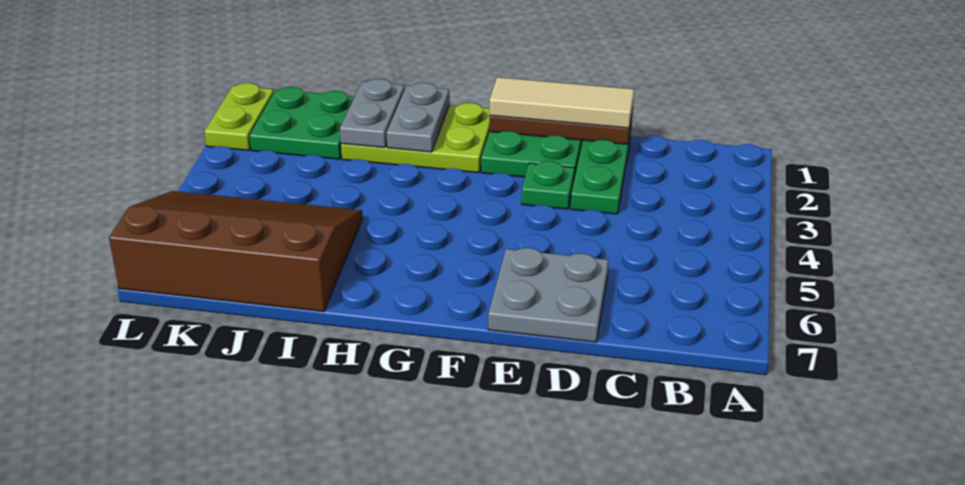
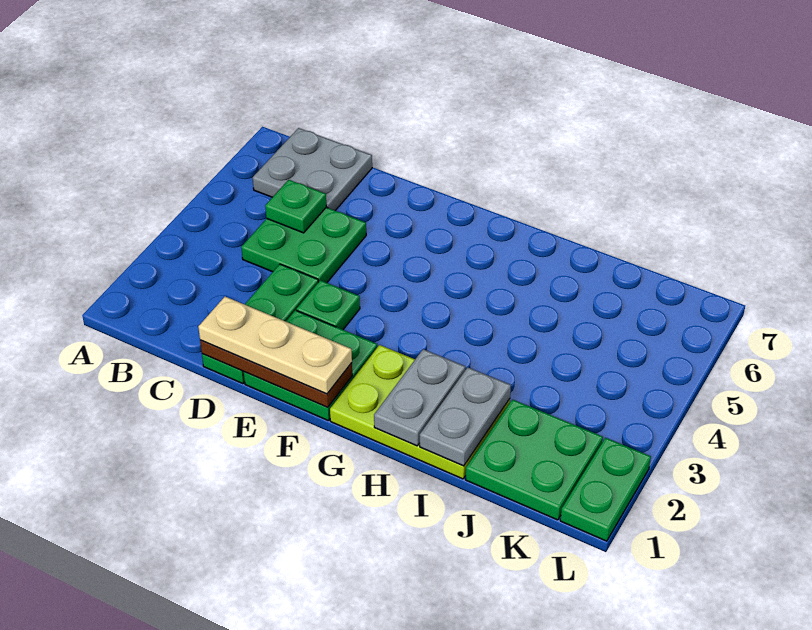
none -> green 2x2 plate [241,207,366,283]
none -> green 1x1 plate [265,180,326,233]
tan 1x3 tile [490,77,634,128] -> tan 1x3 plate [198,297,352,394]
grey 2x2 plate [488,248,609,342] -> grey 2x2 plate moved to [253,128,372,211]
brown 3x4 slope [109,191,363,312] -> none
lime 1x2 plate [204,83,274,150] -> green 1x2 plate [560,438,651,541]

